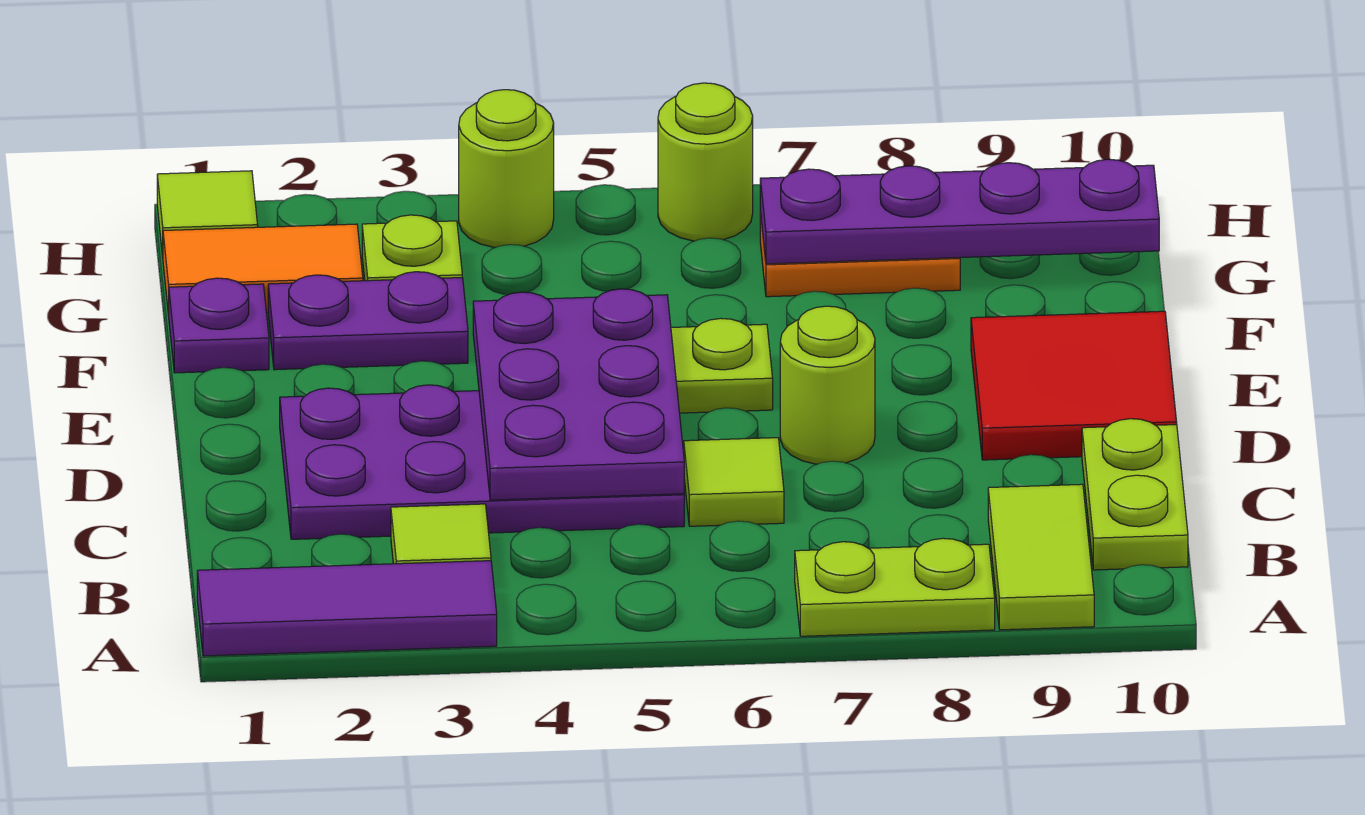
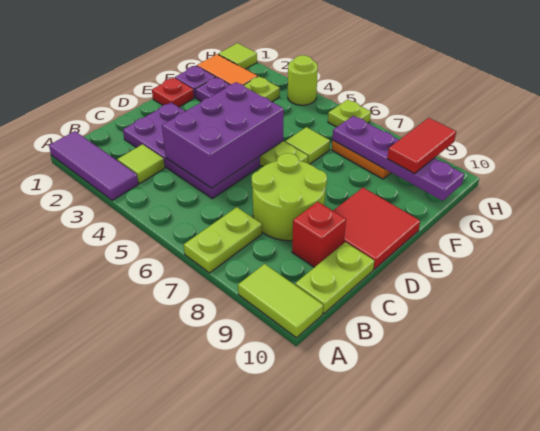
lime 1x2 plate [795,538,995,636] -> lime 1x2 plate turned to [184,207,262,273]
lime 1x2 tile [988,484,1094,630] -> lime 1x2 tile turned to [238,264,323,338]
purple 2x3 plate [473,289,684,500] -> purple 2x3 brick [162,82,284,188]
lime 1x1 tile [684,438,784,526] -> lime 1x1 tile moved to [285,127,330,164]
none -> red 1x1 brick [292,202,346,267]
lime 1x1 round brick [780,306,875,464] -> lime 2x2 round brick [252,153,327,241]
none -> red 1x1 plate [152,78,194,107]
none -> red 1x2 tile [387,118,456,174]
lime 1x1 round brick [658,83,753,241] -> lime 1x1 plate [328,100,371,127]

